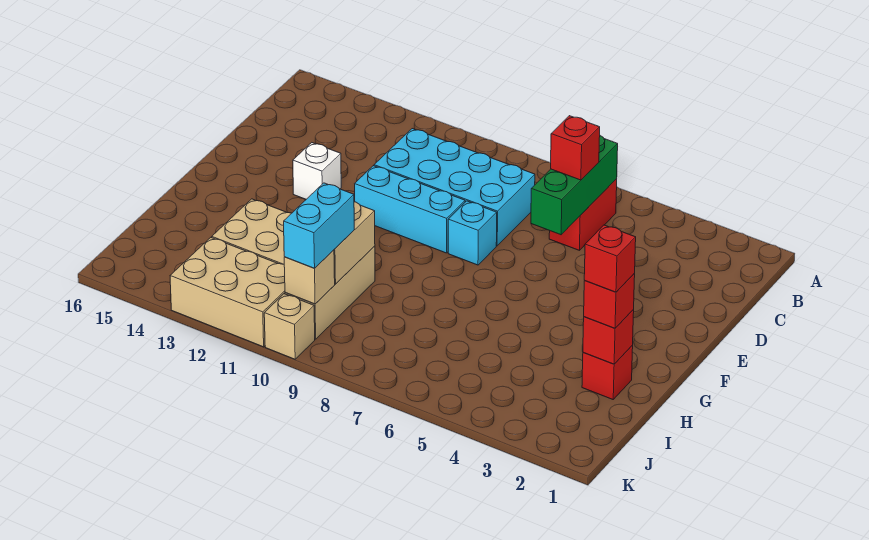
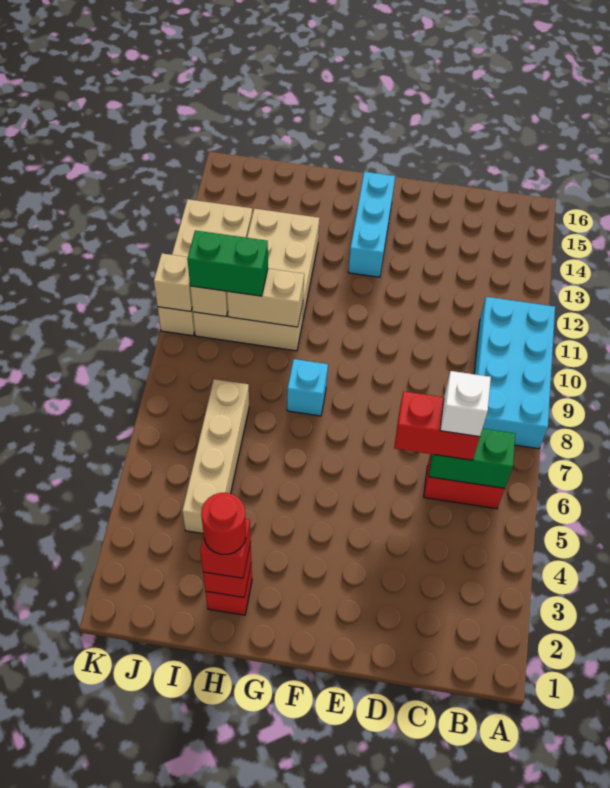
green 1x3 brick [531,136,618,235] -> green 1x2 brick [429,429,515,489]
red 1x1 brick [551,116,600,180] -> red 1x2 brick [394,391,480,460]
cyan 2x4 brick [374,129,535,246] -> cyan 2x4 brick moved to [474,297,555,449]
cyan 1x1 brick [448,201,497,265] -> cyan 1x1 brick moved to [287,359,328,416]
cyan 1x3 brick [355,166,465,253] -> cyan 1x3 brick moved to [348,172,395,277]
white 1x1 brick [293,143,341,199] -> white 1x1 brick moved to [440,371,491,437]
red 1x1 brick [584,225,636,292] -> red 1x1 round brick [201,493,246,554]
none -> tan 1x4 brick [182,379,249,534]
cyan 1x2 brick [284,183,354,268] -> green 1x2 brick [187,230,268,296]
none -> tan 1x1 brick [154,253,192,312]

